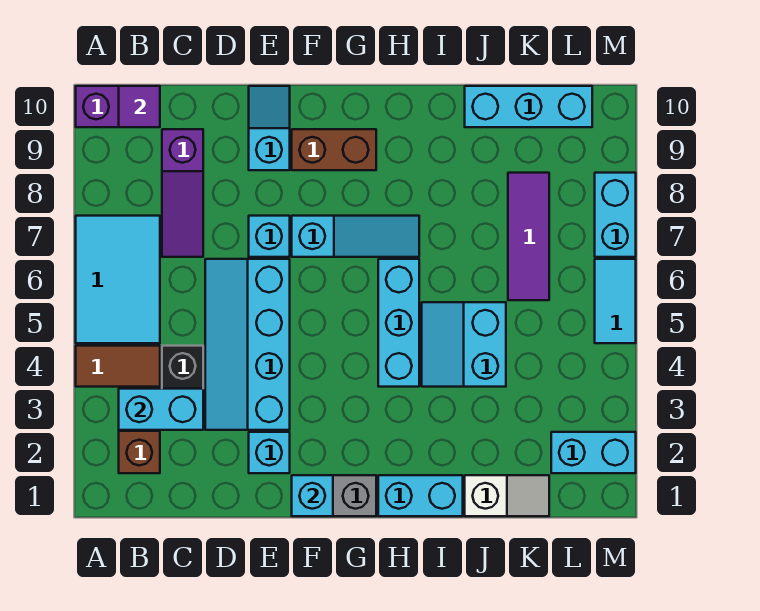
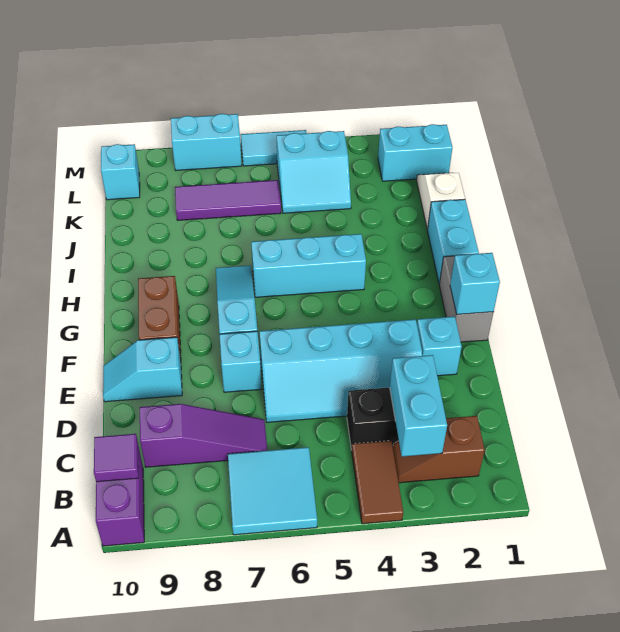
cyan 2x3 tile [76,216,160,343] -> cyan 2x2 tile [228,447,317,535]
cyan 2x2 slope [422,302,506,387] -> cyan 2x2 slope moved to [277,131,351,213]
cyan 1x3 brick [465,86,592,127] -> cyan 1x1 brick [101,144,140,200]
cyan 1x2 brick [551,432,636,473] -> cyan 1x2 brick turned to [378,124,453,181]

